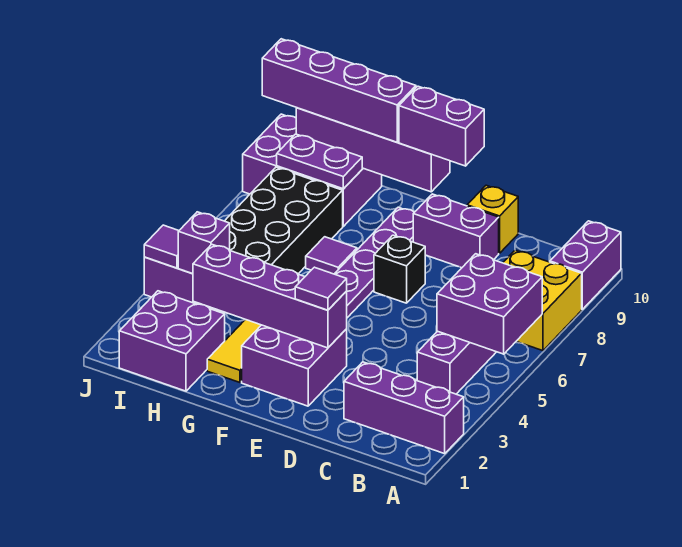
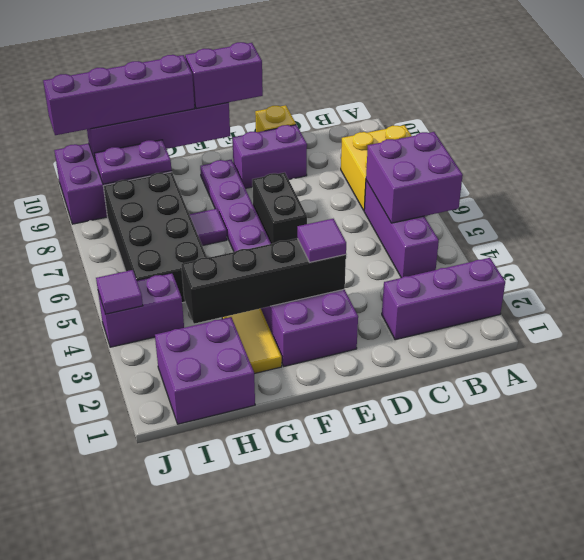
purple 1x2 brick [550,221,621,309] -> none
purple 1x4 brick [193,244,347,348] -> black 1x4 brick [181,238,346,324]
black 1x1 brick [374,235,425,303] -> black 1x2 brick [252,172,307,244]
purple 1x1 brick [178,212,230,274] -> none

